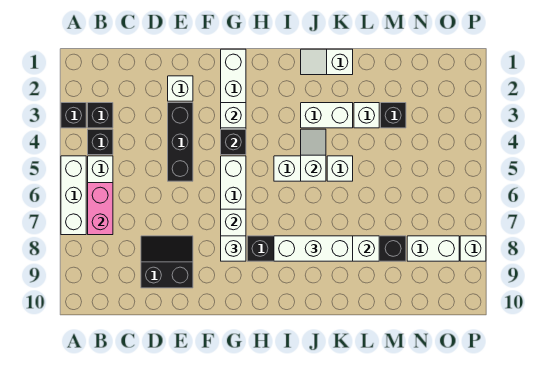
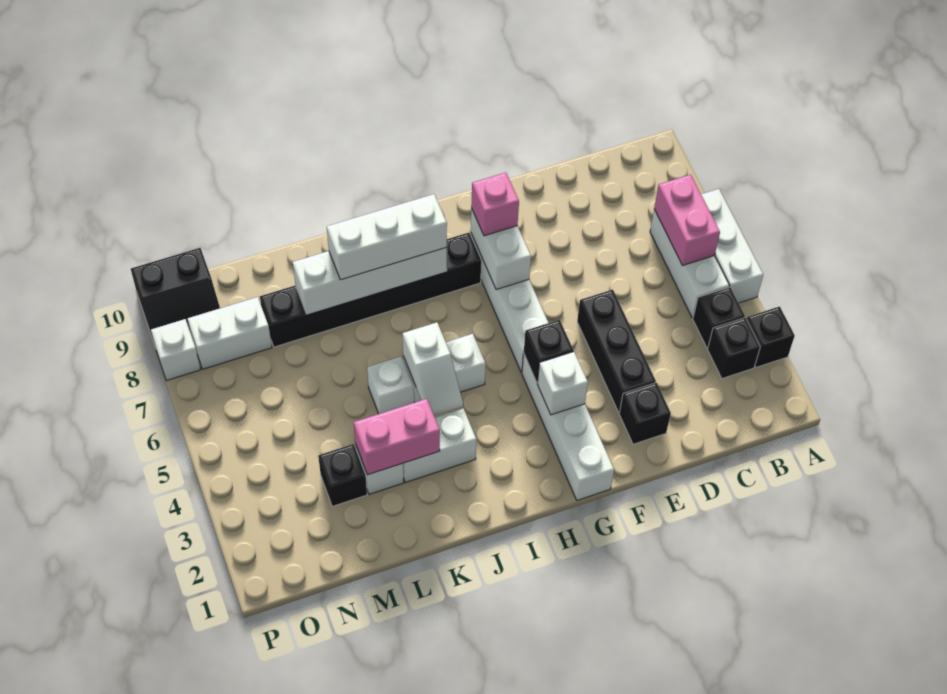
black 2x2 slope [141,236,193,288] -> black 2x2 slope moved to [131,248,220,345]
white 1x1 brick [168,76,193,101] -> black 1x1 brick [619,383,671,444]
white 1x1 brick [221,236,246,261] -> pink 1x1 brick [471,173,519,236]
white 1x2 slope [301,49,353,75] -> none
none -> pink 1x2 brick [354,399,440,475]

